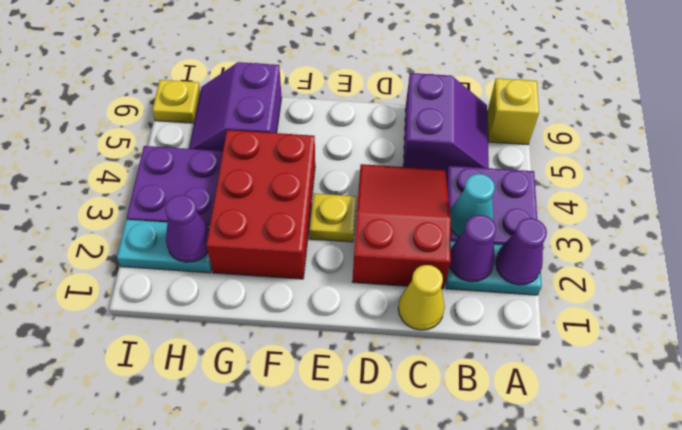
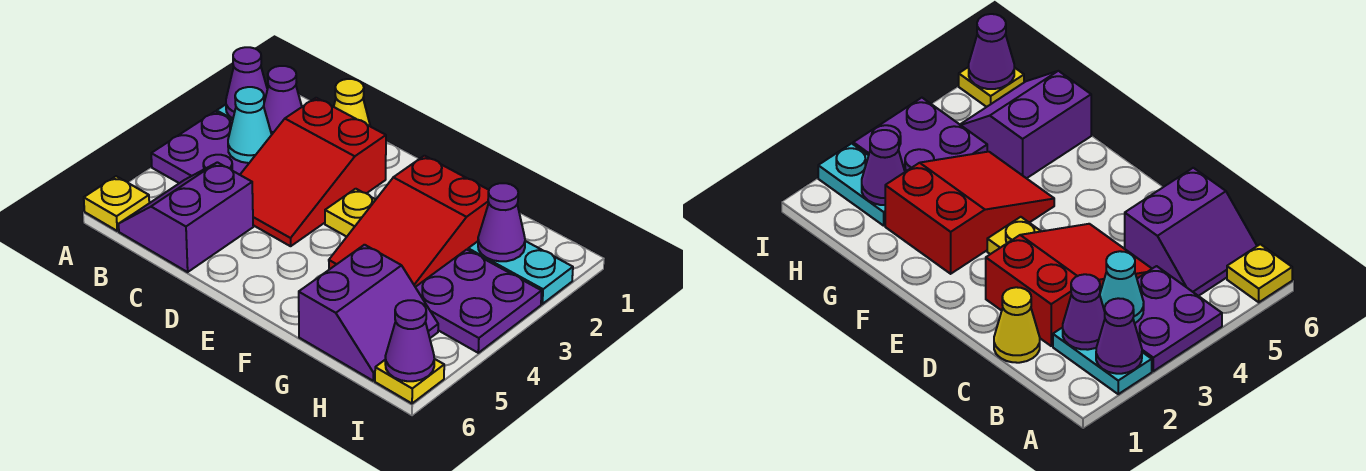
yellow 1x1 brick [487,78,539,145] -> yellow 1x1 plate [84,176,149,231]
red 2x3 brick [206,130,315,279] -> red 2x3 slope [329,156,489,287]
none -> purple 1x1 cone [385,300,434,381]

